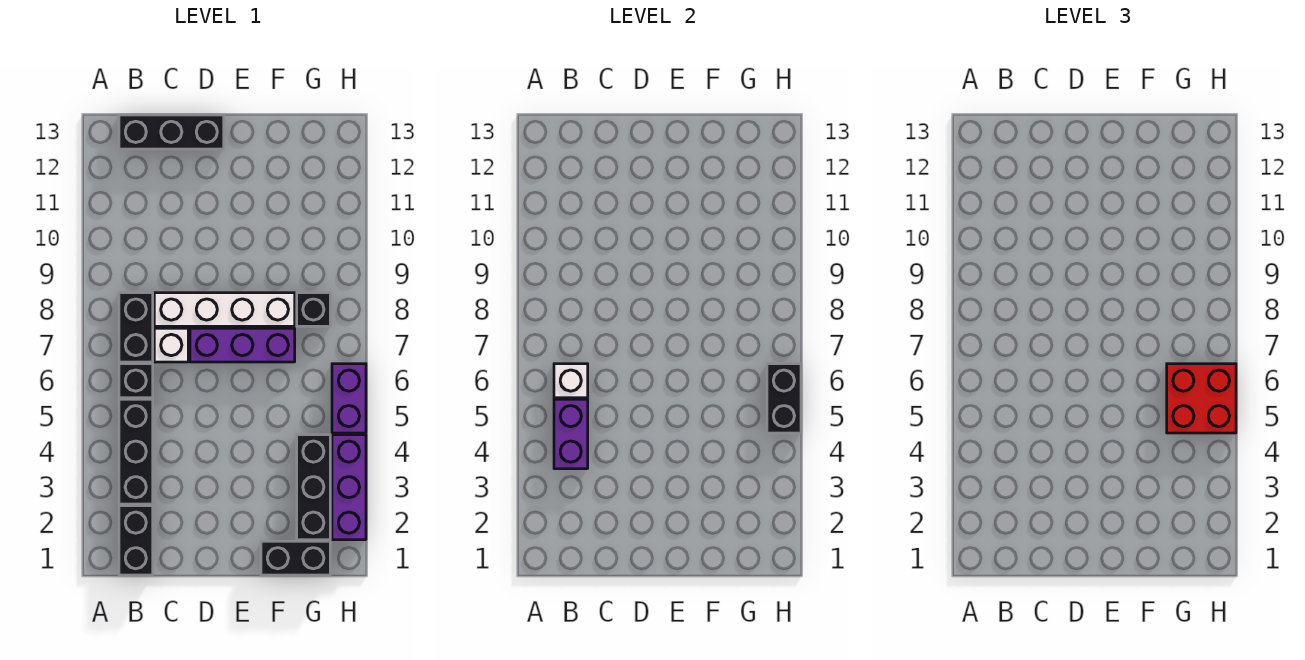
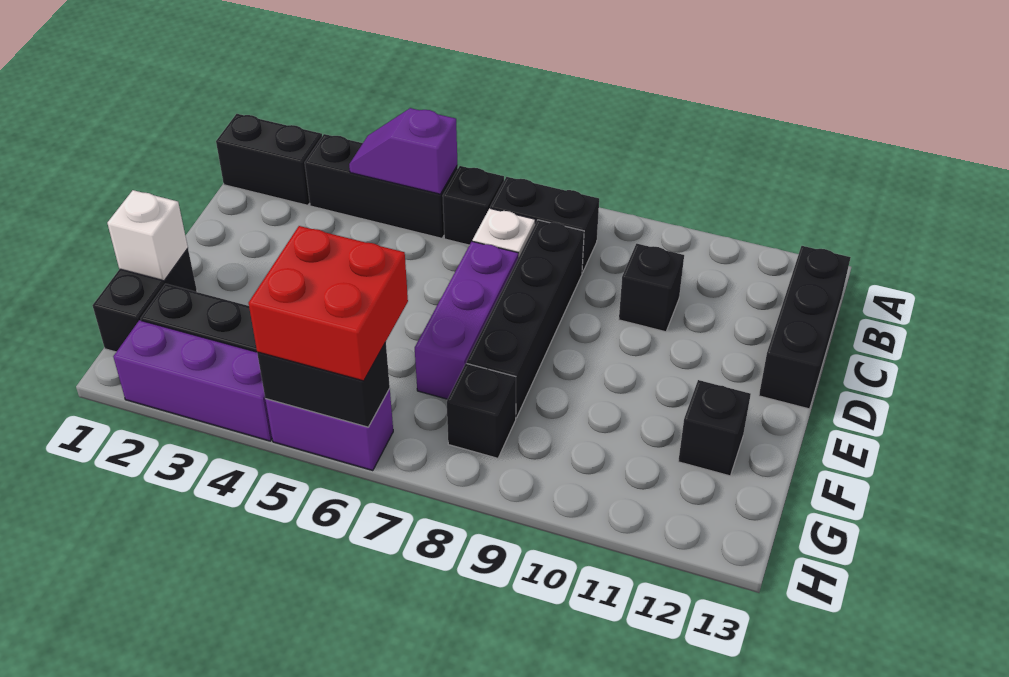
purple 1x2 brick [554,399,588,469] -> purple 1x2 slope [349,108,457,194]
white 1x1 brick [554,364,588,398] -> white 1x1 brick moved to [107,190,188,281]
white 1x4 brick [154,293,295,326] -> black 1x4 brick [467,220,584,418]
none -> black 1x1 brick [619,244,684,332]
none -> black 1x1 brick [678,380,751,476]

